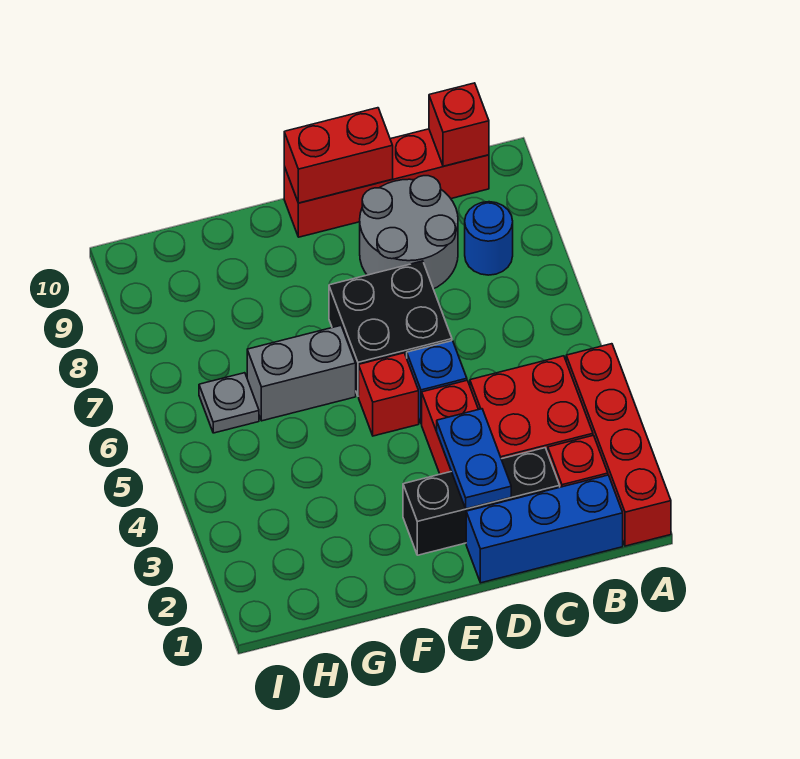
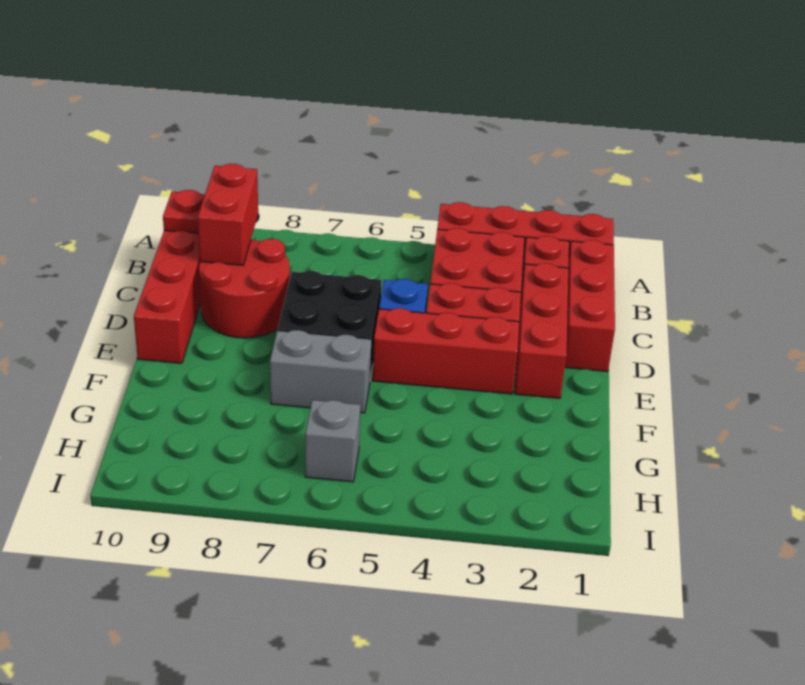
blue 1x3 brick [466,475,623,583] -> red 1x3 brick [565,240,615,372]
blue 1x1 round brick [465,202,513,275] -> none
red 1x1 brick [429,83,489,166] -> red 1x1 plate [163,190,205,233]
black 1x3 brick [403,448,560,555] -> red 1x3 brick [515,263,568,398]
grey 2x2 round brick [360,176,458,289] -> red 2x2 round brick [199,239,290,338]
blue 1x2 plate [437,409,511,509] -> none
red 1x2 brick [284,108,393,203] -> red 1x2 brick moved to [198,164,258,265]
red 1x1 brick [359,353,419,436] -> red 1x3 brick [373,308,519,394]
grey 1x2 brick [247,326,356,421] -> grey 1x2 brick turned to [270,330,372,413]
grey 1x1 plate [199,373,259,433] -> grey 1x1 brick [305,400,360,482]

